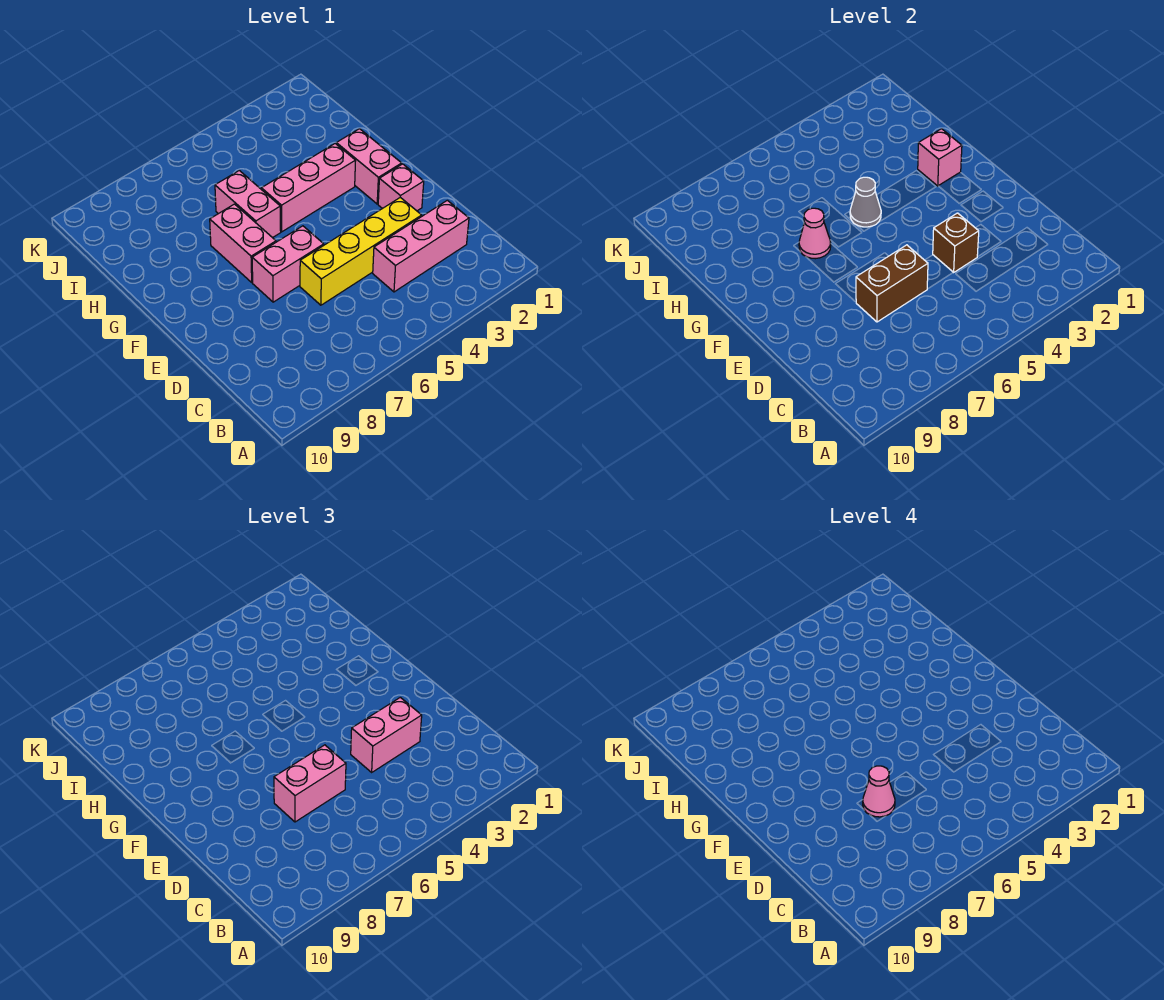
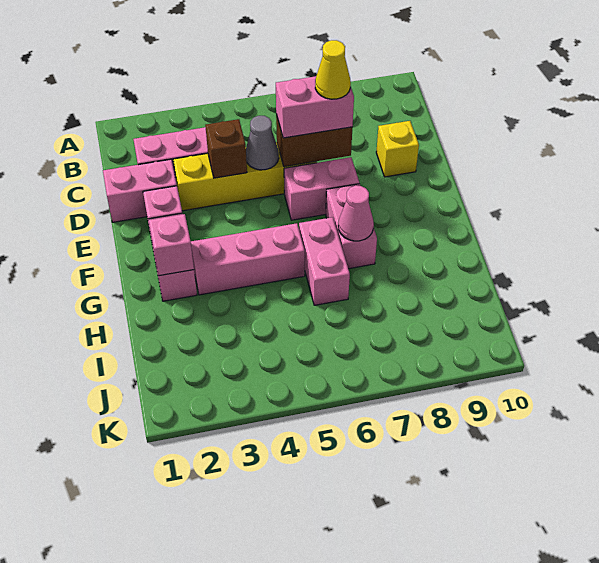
pink 1x2 brick [351,697,422,772] -> pink 1x2 brick moved to [103,159,177,222]
pink 1x1 cone [863,766,895,817] -> yellow 1x1 cone [315,40,351,99]
none -> yellow 1x1 brick [376,121,419,177]
grey 1x1 cone [850,177,881,227] -> grey 1x1 cone moved to [246,116,279,170]

